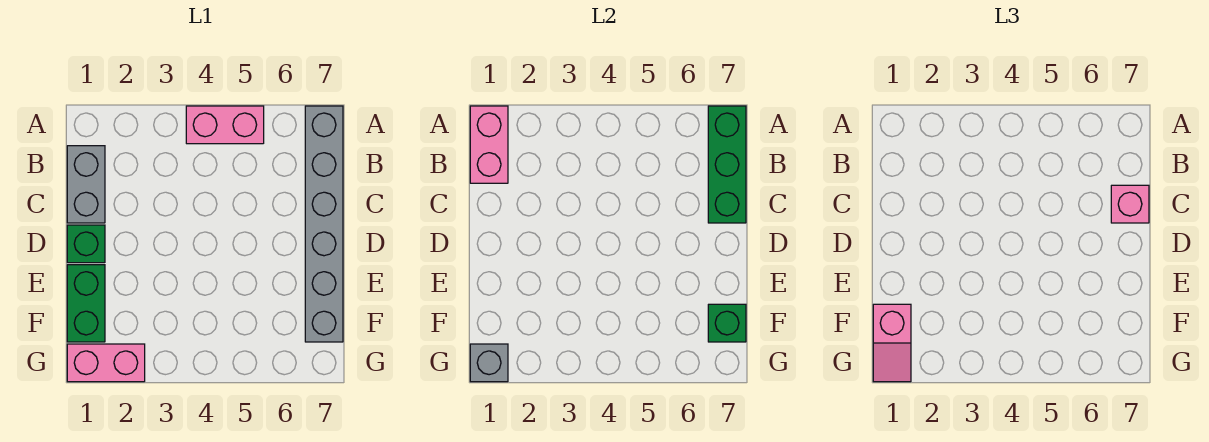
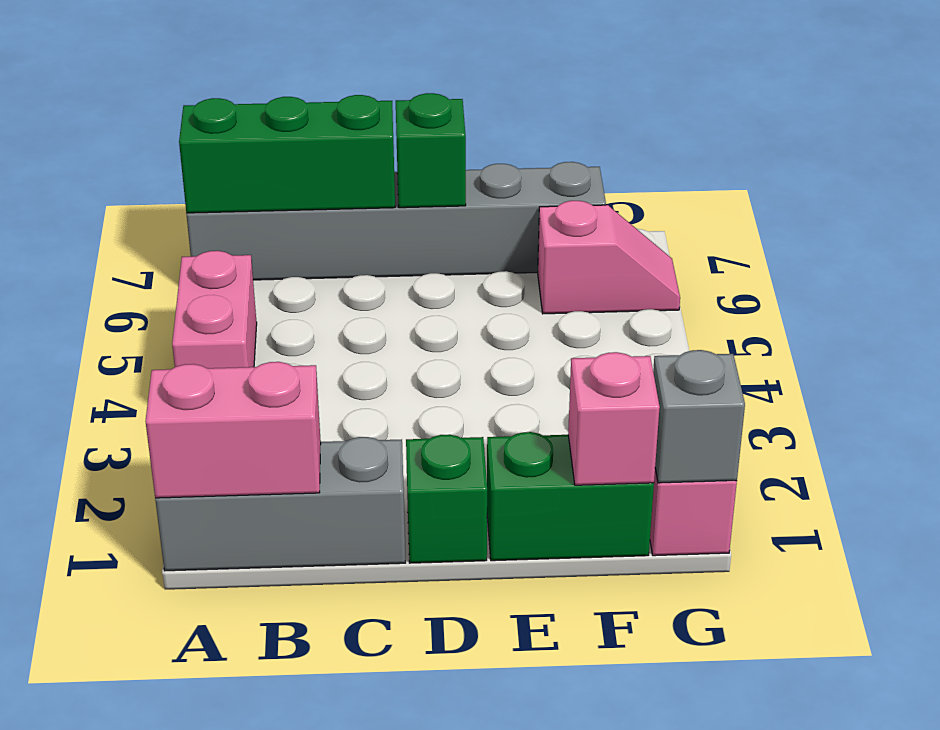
grey 1x2 brick [67,146,105,223] -> grey 1x3 brick [155,437,406,571]
pink 1x1 brick [1111,185,1149,223] -> pink 1x1 brick moved to [568,352,660,485]
pink 1x2 slope [873,304,911,382] -> pink 1x2 slope moved to [538,201,680,314]
green 1x1 brick [708,304,746,342] -> green 1x1 brick moved to [396,93,466,208]

